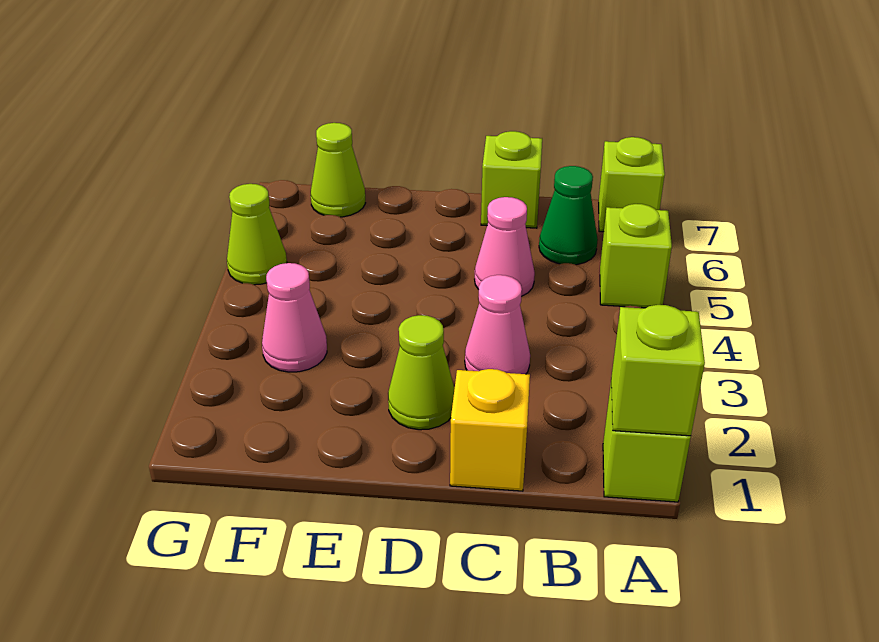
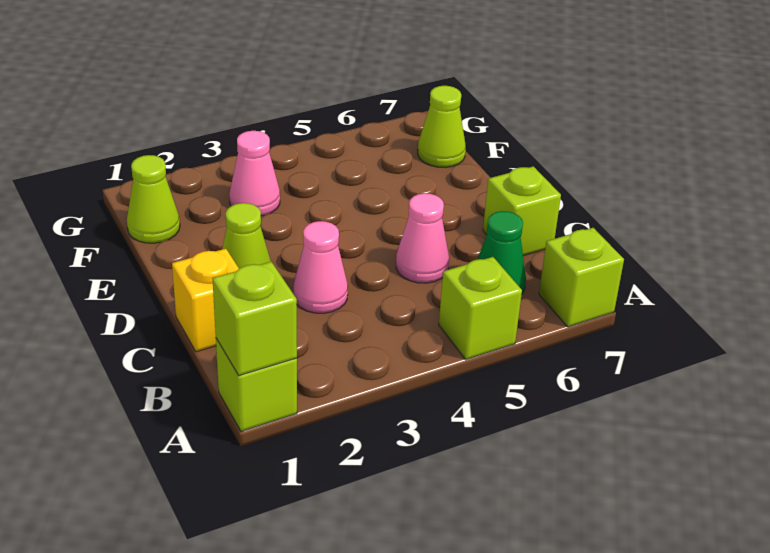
lime 1x1 cone [227,184,287,285] -> lime 1x1 cone moved to [127,155,180,243]

